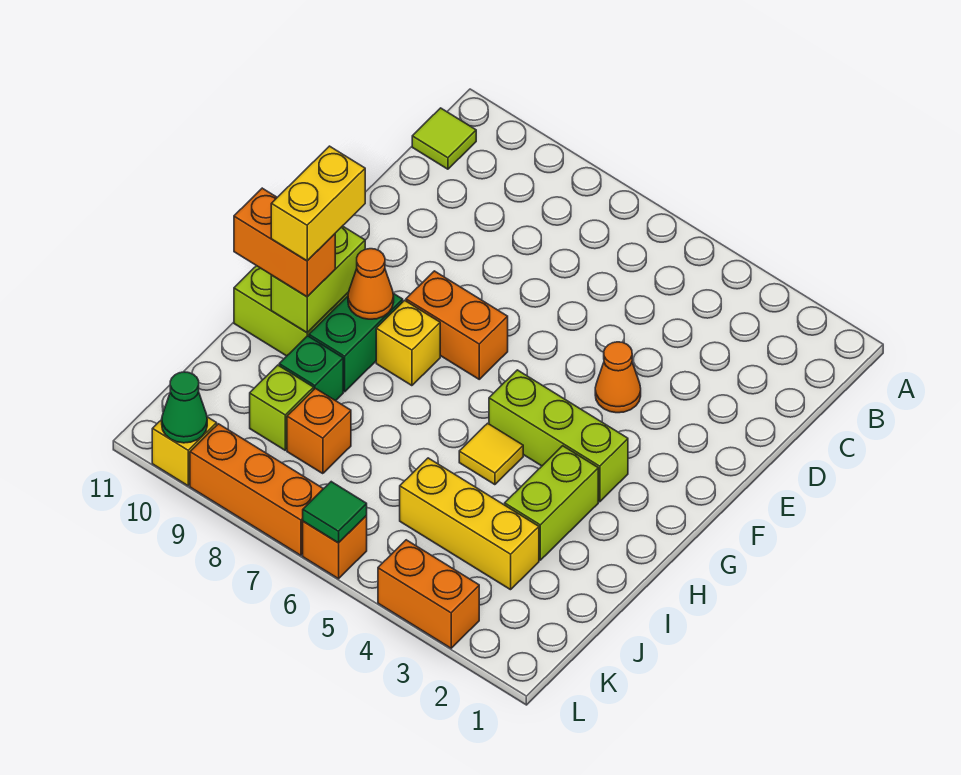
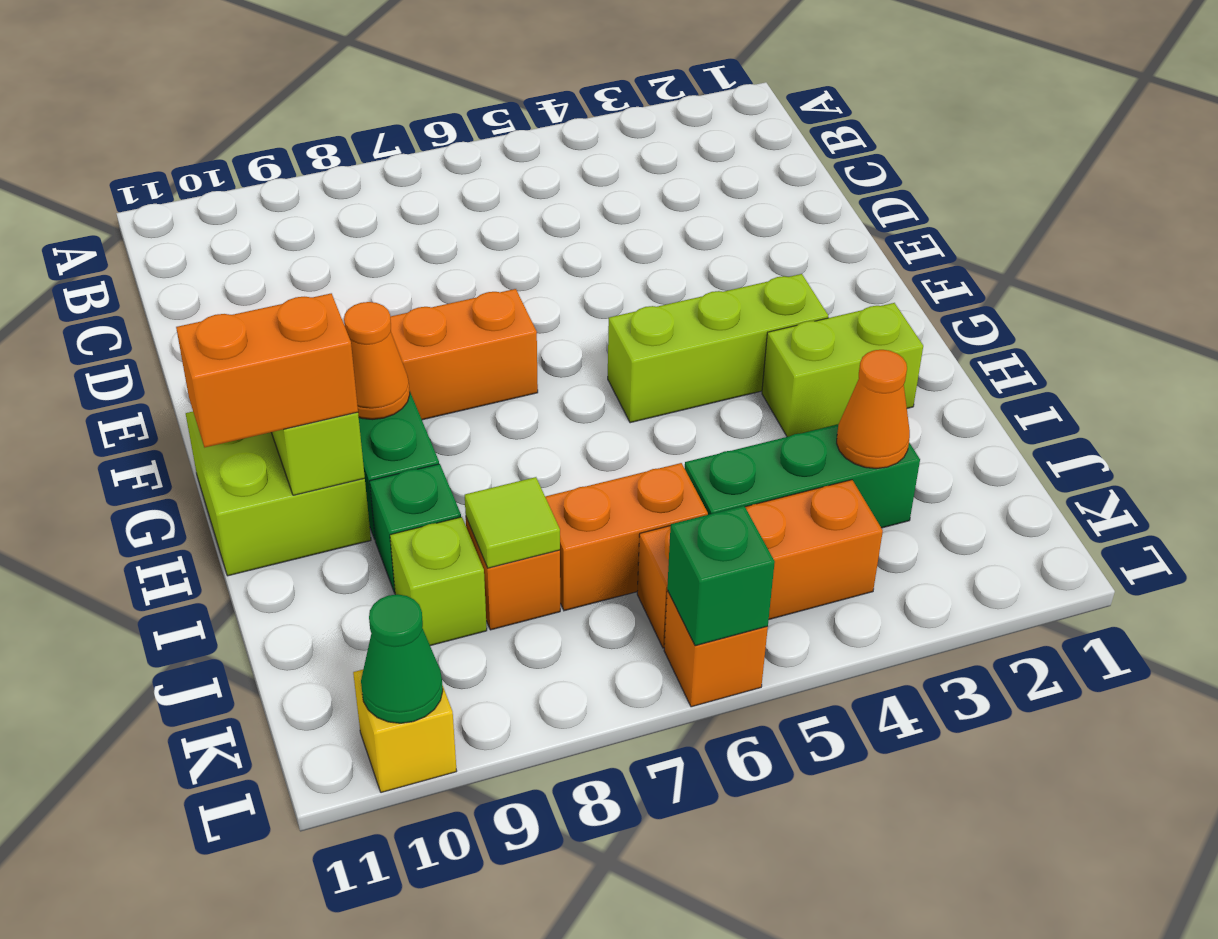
lime 1x1 tile [412,108,476,169] -> lime 1x1 tile moved to [465,477,560,568]
orange 1x1 cone [595,342,641,413] -> orange 1x1 cone moved to [837,350,910,469]
yellow 1x1 brick [376,300,440,386] -> none
yellow 1x2 brick [271,146,365,261] -> none
lime 1x2 brick [505,446,598,560] -> lime 1x2 brick turned to [762,303,923,437]
yellow 1x1 tile [459,423,523,485] -> none
yellow 1x3 brick [400,458,539,590] -> green 1x3 brick [685,424,920,528]
orange 1x2 brick [378,540,479,648] -> orange 1x2 brick moved to [545,463,708,611]
green 1x1 tile [303,482,367,543] -> green 1x1 brick [667,506,775,646]
orange 1x3 brick [190,424,323,555] -> orange 1x3 brick moved to [637,480,883,648]

